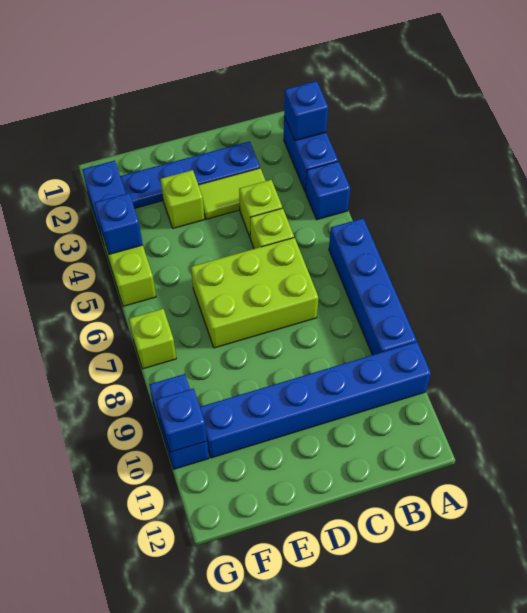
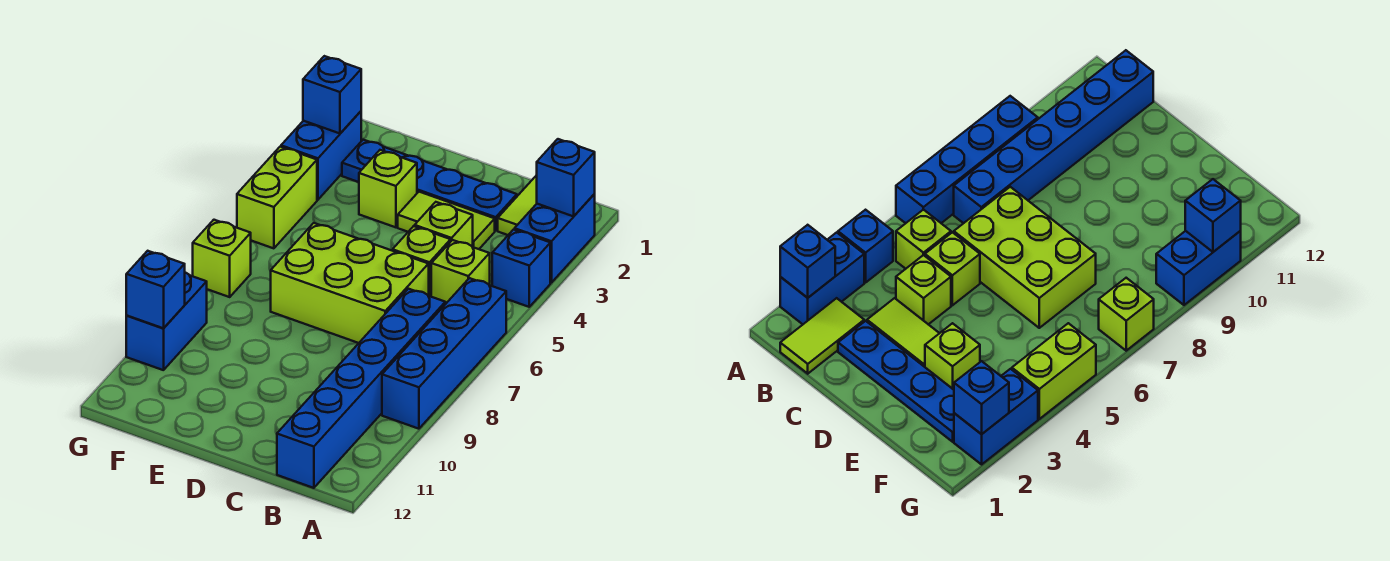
blue 1x6 brick [200,342,431,458] -> blue 1x6 brick turned to [277,289,445,488]
none -> lime 1x2 tile [498,175,537,235]
none -> lime 1x1 brick [431,240,490,304]
blue 1x1 brick [95,193,143,254] -> blue 1x1 brick moved to [303,56,361,133]

